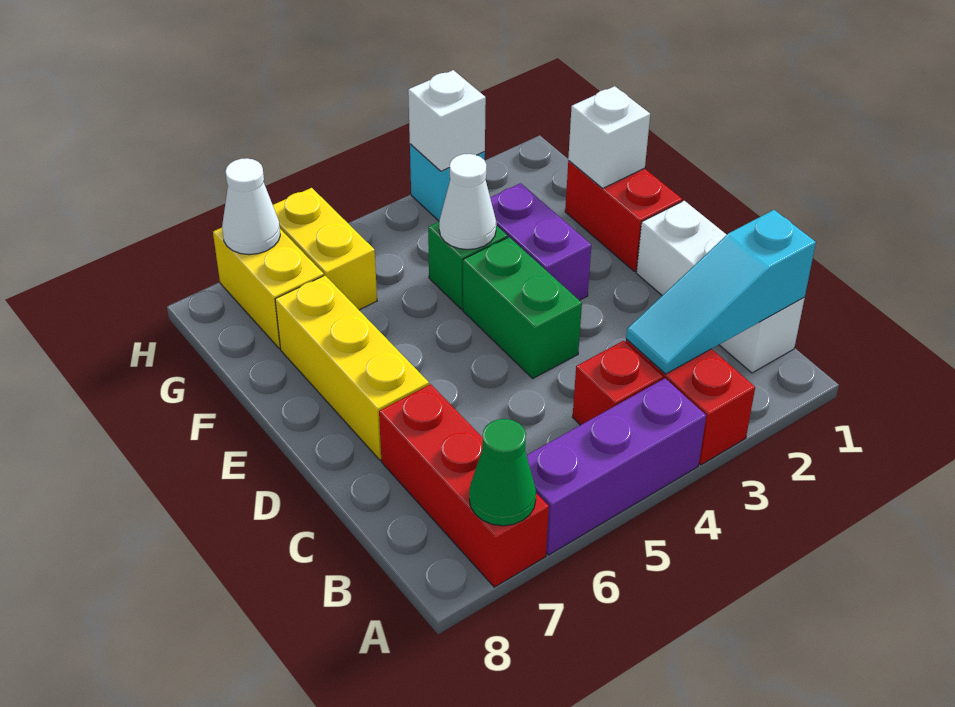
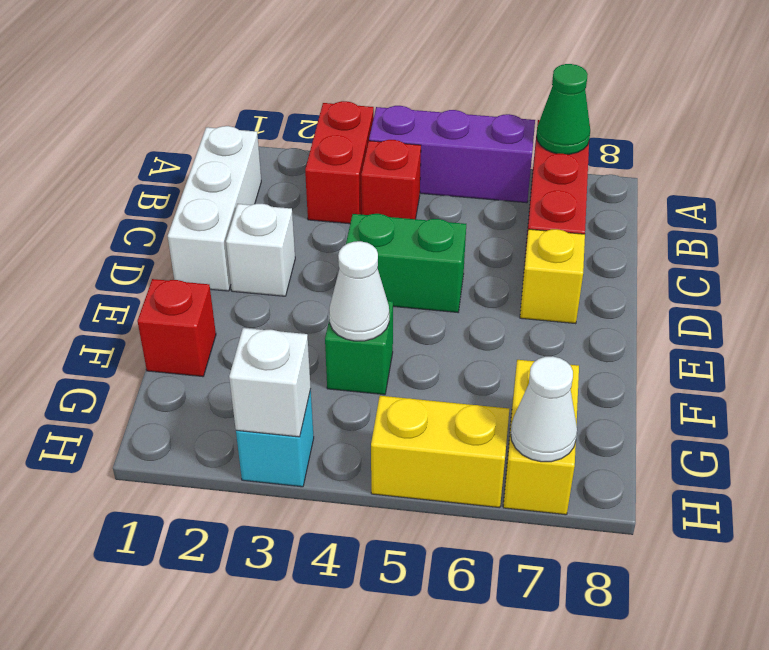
cyan 1x3 slope [626,210,816,374] -> none
green 1x2 brick [463,237,582,378] -> green 1x2 brick turned to [346,214,466,312]
yellow 1x3 brick [275,276,429,460] -> yellow 1x1 brick [520,229,585,324]
red 1x2 brick [565,161,682,272] -> red 1x1 brick [137,279,216,377]
purple 1x2 brick [490,183,591,300] -> none
white 1x1 brick [568,86,650,188] -> white 1x1 brick moved to [226,204,295,296]
yellow 1x2 brick [273,188,377,310] -> yellow 1x2 brick turned to [371,396,509,508]

